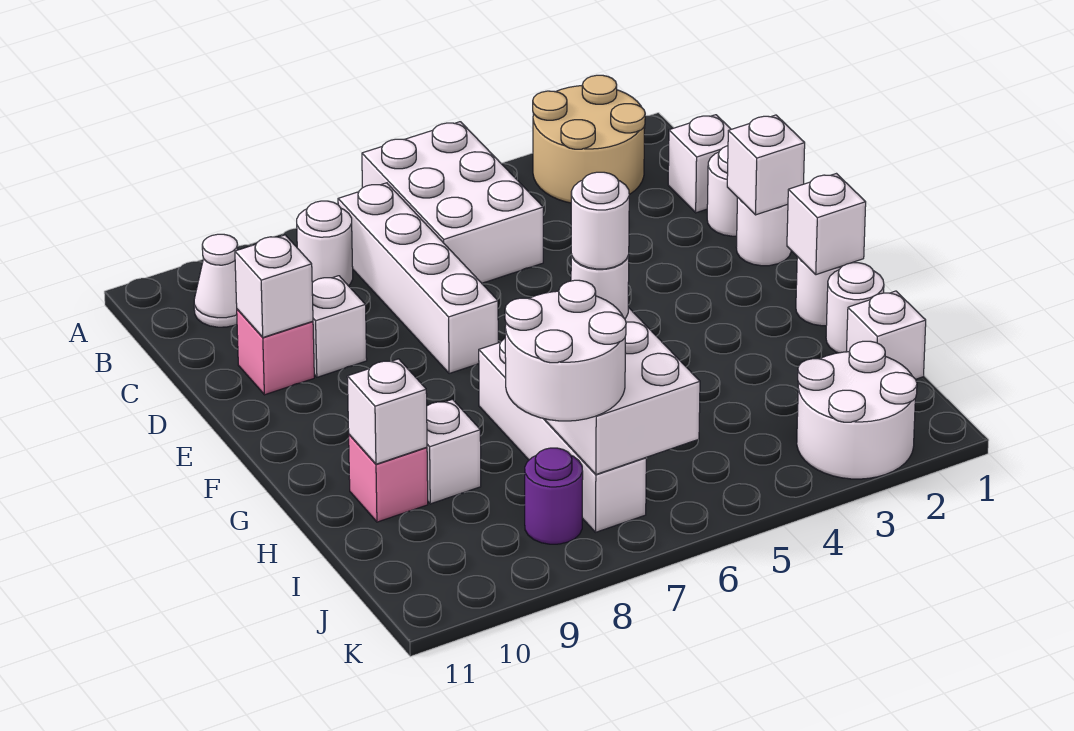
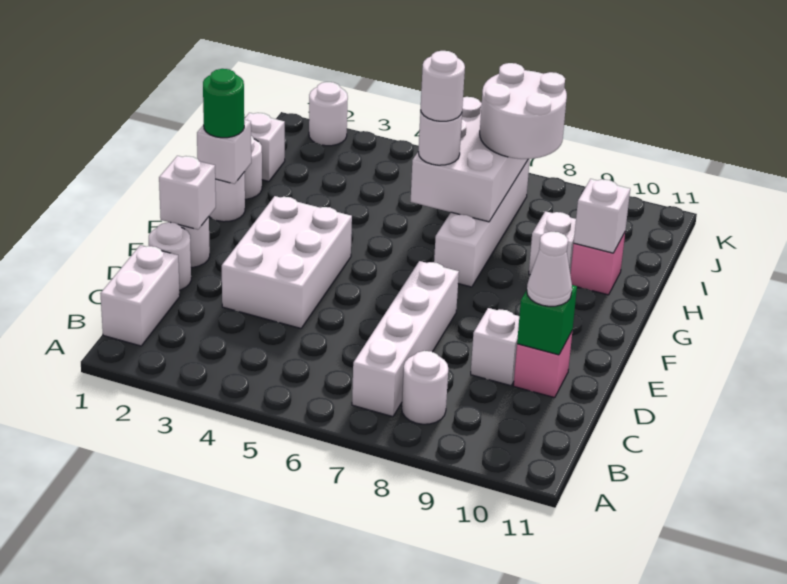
tan 2x2 round brick [533,75,645,203] -> none
white 2x3 brick [362,122,543,283] -> white 2x3 brick moved to [222,196,352,328]
white 1x1 cone [194,234,238,327] -> white 1x1 cone moved to [527,232,572,306]
white 1x1 brick [668,115,731,213] -> white 1x2 brick [100,245,180,346]
white 1x1 brick [235,235,313,337] -> green 1x1 brick [517,285,577,355]
none -> green 1x1 round brick [203,69,244,138]
white 2x2 round brick [797,341,917,479] -> white 1x1 round brick [309,82,348,146]
purple 1x1 round brick [525,448,583,544] -> none

